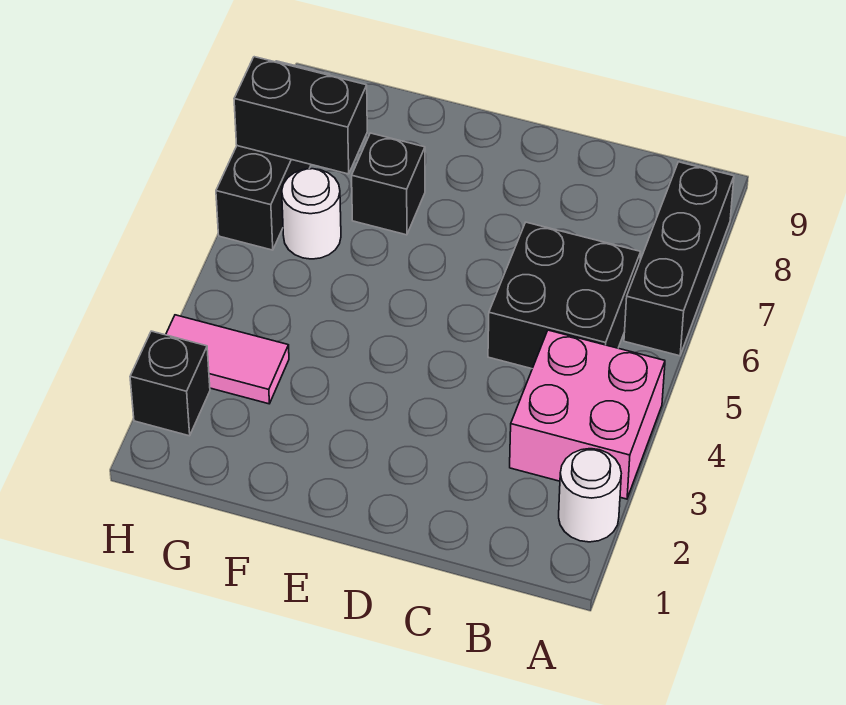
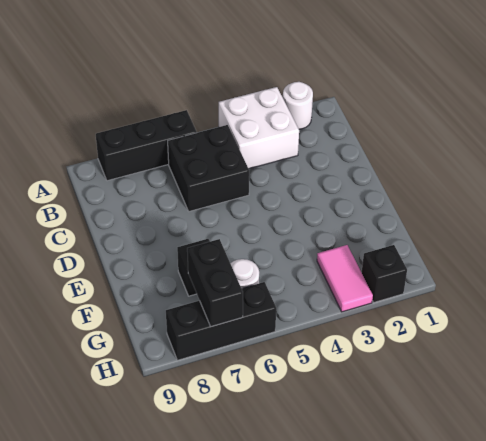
pink 2x2 brick [510,330,665,499] -> white 2x2 brick [219,87,299,169]

